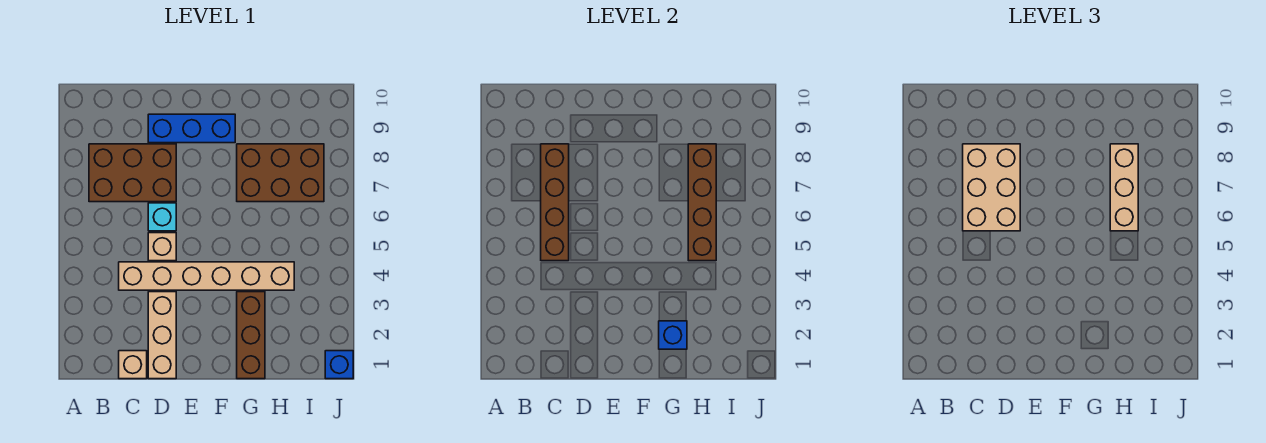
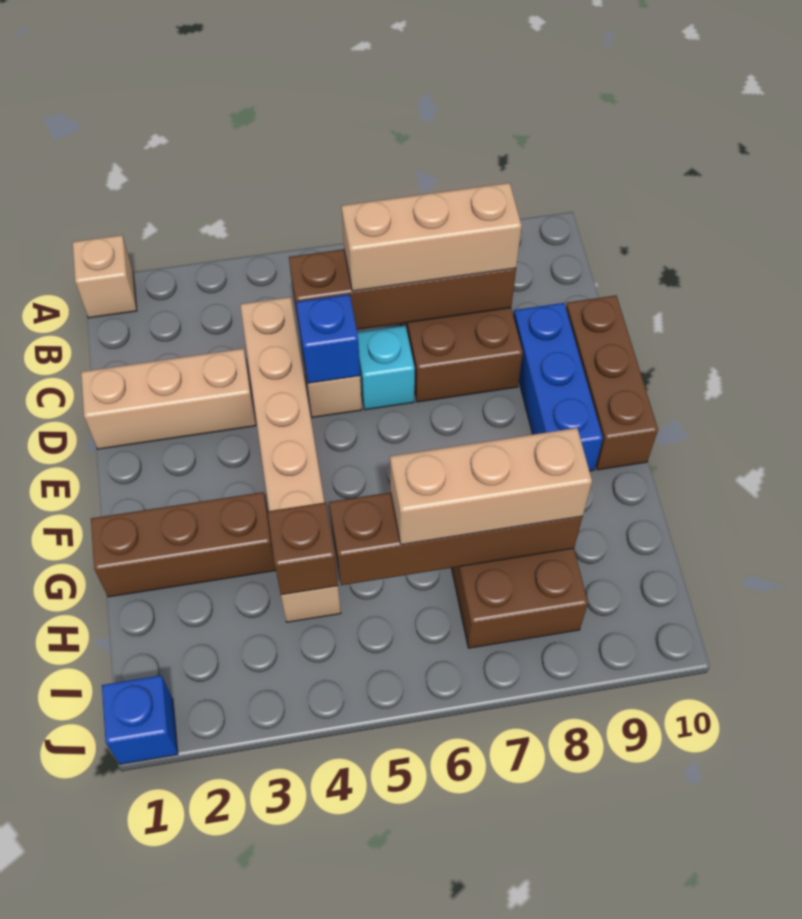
tan 1x1 brick [119,351,147,379] -> tan 1x1 brick moved to [73,235,137,318]
tan 2x3 brick [963,144,1020,231] -> tan 1x3 brick [342,183,522,291]
none -> brown 1x3 brick [566,295,658,470]
blue 1x1 brick [659,321,687,349] -> blue 1x1 brick moved to [296,294,360,383]
none -> brown 1x1 brick [267,502,338,595]

